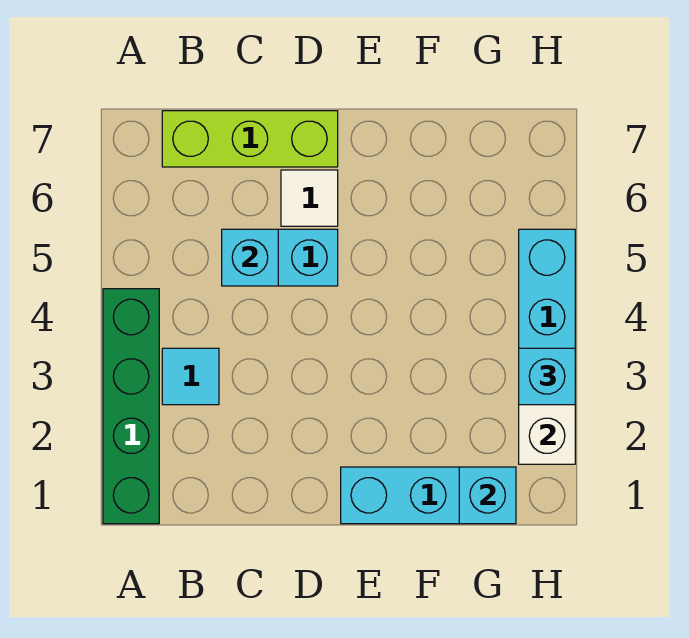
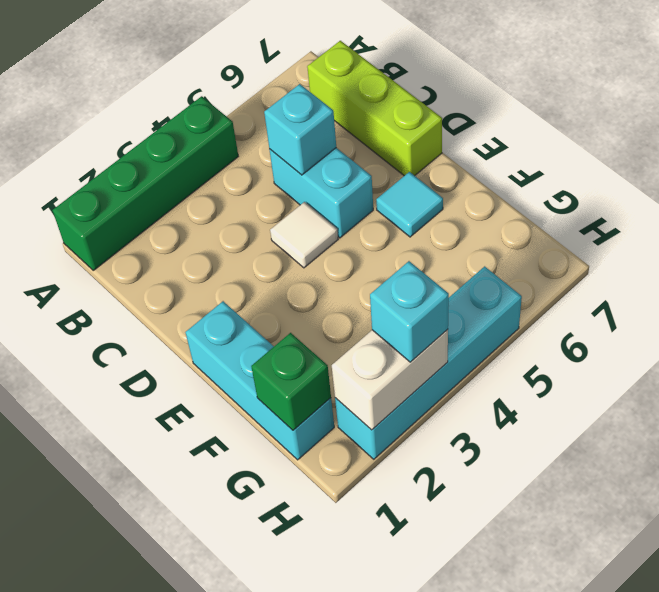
cyan 1x1 tile [162,348,219,405] -> cyan 1x1 tile moved to [376,172,443,237]
white 1x1 tile [281,170,338,226] -> white 1x1 tile moved to [270,202,338,268]
cyan 1x1 brick [459,467,516,524] -> green 1x1 brick [251,333,331,430]

